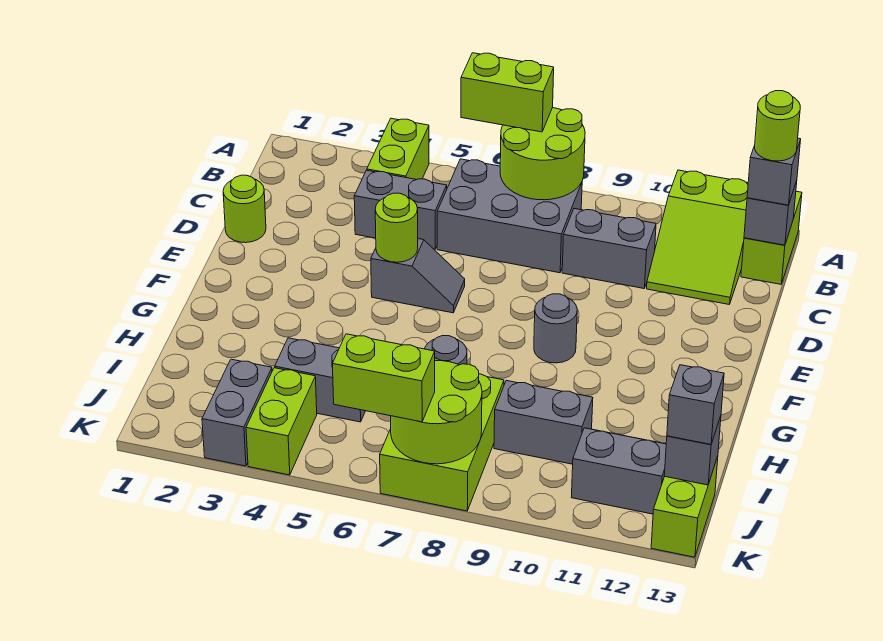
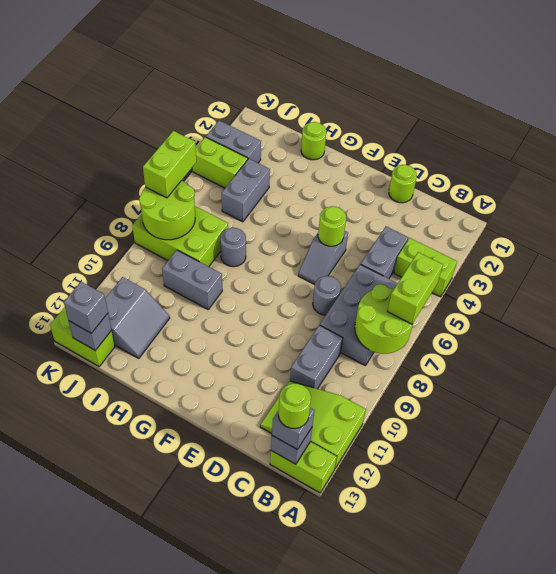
grey 1x1 round brick [534,294,577,363] -> grey 1x1 round brick moved to [313,276,341,315]
none -> lime 1x1 round brick [301,122,326,160]
grey 1x2 brick [494,380,593,464] -> grey 1x2 brick turned to [162,250,222,309]

